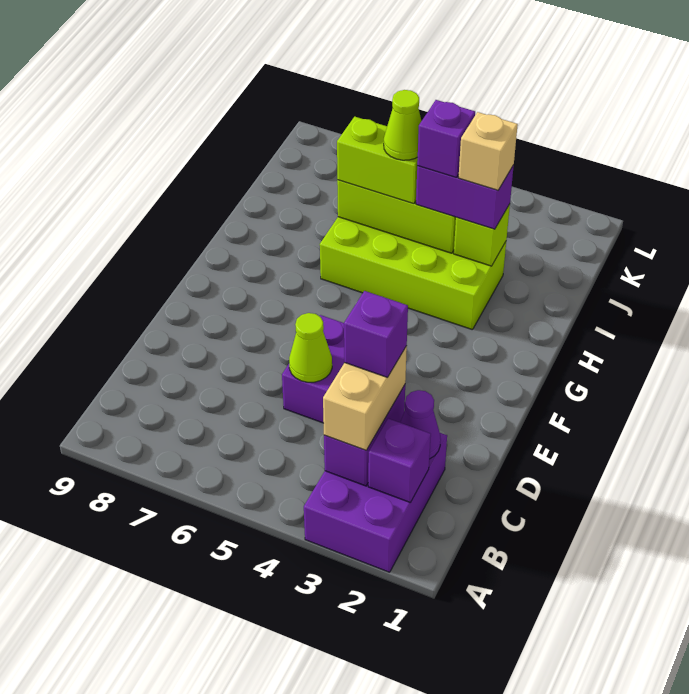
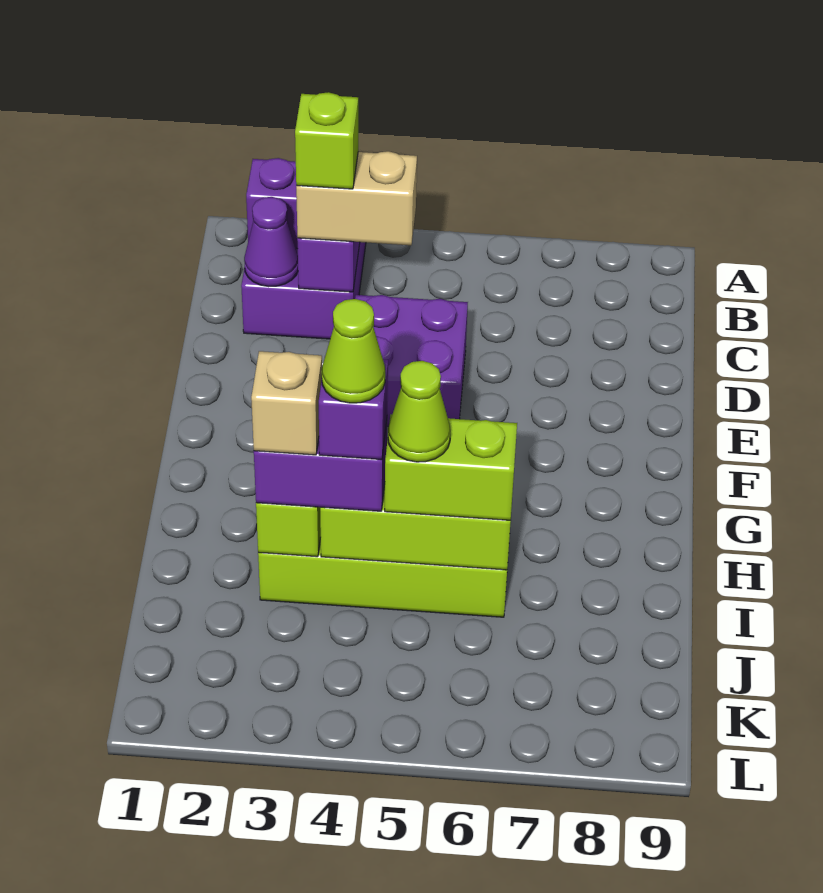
tan 1x2 brick [323,346,407,450] -> tan 1x2 brick turned to [296,151,417,245]
purple 1x1 brick [344,291,408,377] -> lime 1x1 brick [295,92,358,189]
lime 1x1 cone [289,313,332,382] -> lime 1x1 cone moved to [322,299,385,403]

